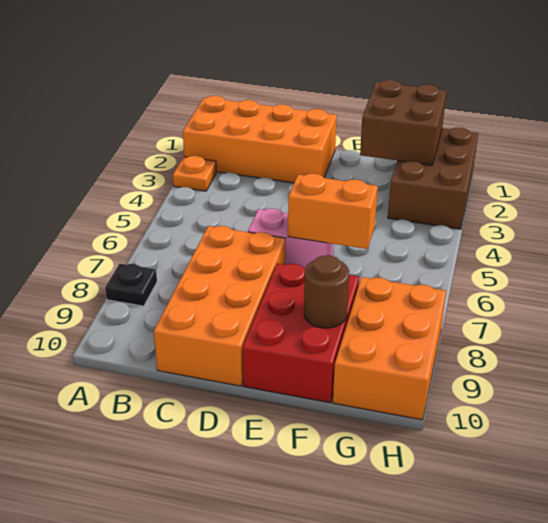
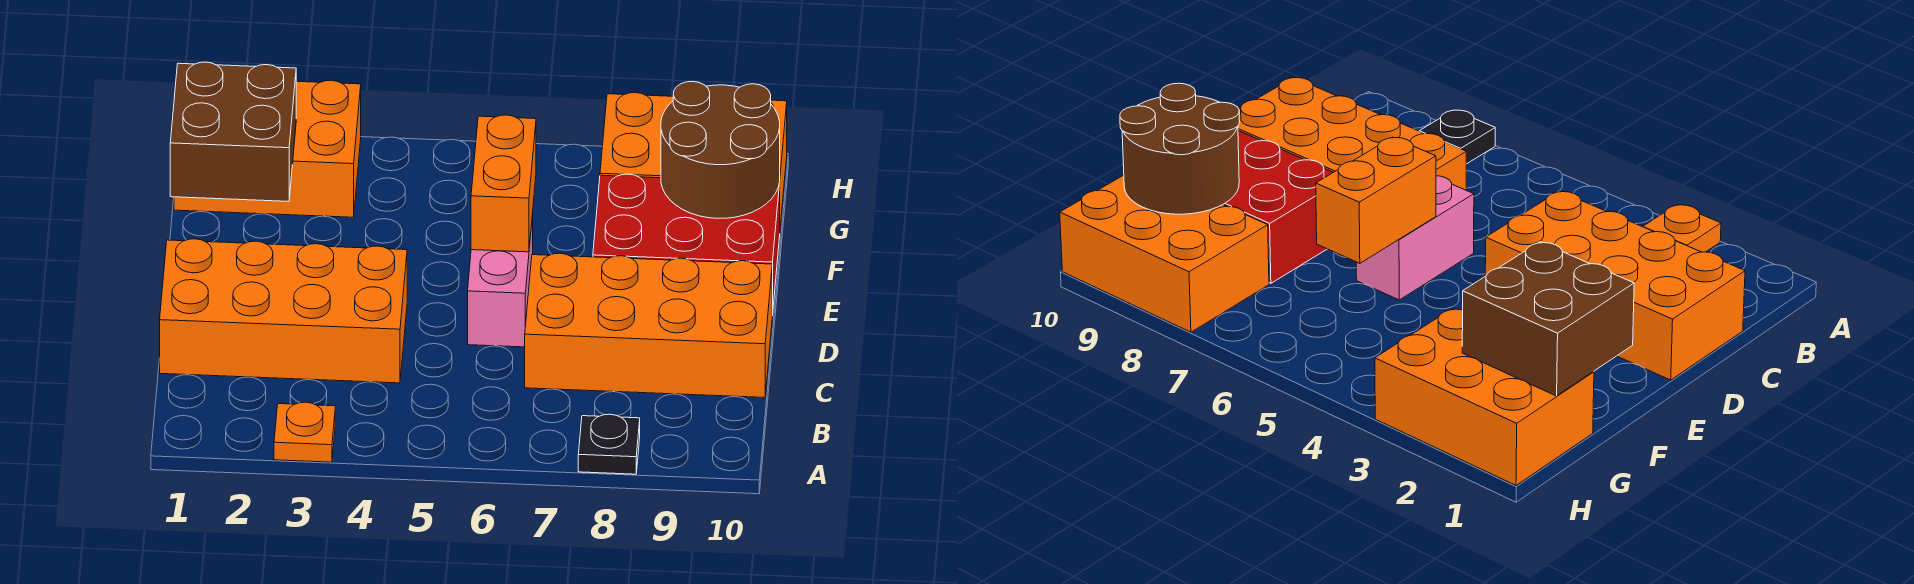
orange 2x4 brick [183,96,337,183] -> orange 2x4 brick turned to [160,239,407,383]
brown 1x1 round brick [304,255,349,328] -> brown 2x2 round brick [661,81,780,218]
brown 2x3 brick [388,128,478,229] -> orange 2x3 brick [174,80,361,217]

